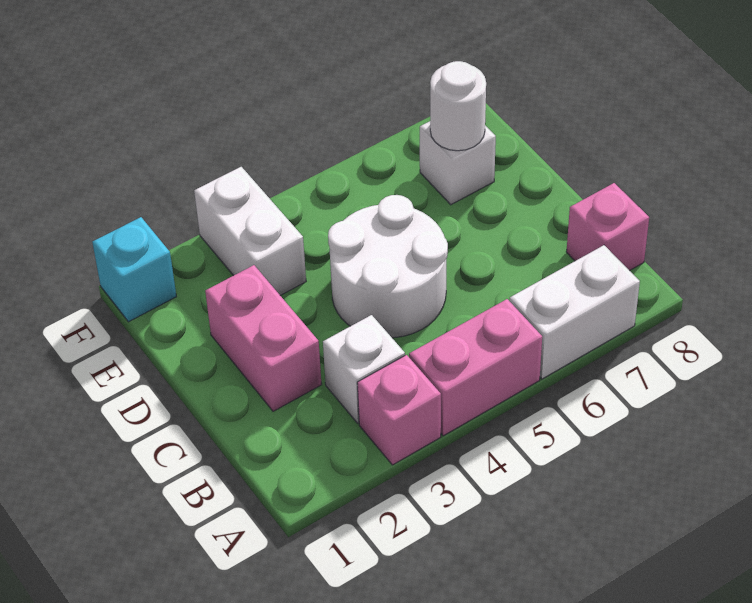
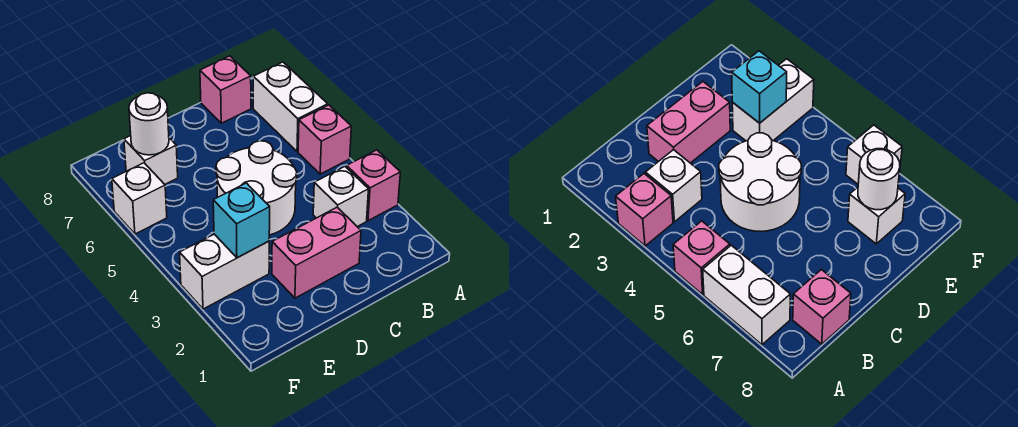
pink 1x2 brick [409,299,542,436] -> pink 1x1 brick [298,105,351,174]
cyan 1x1 brick [92,217,176,322] -> cyan 1x1 brick moved to [213,183,270,258]
none -> white 1x1 brick [112,163,167,234]

